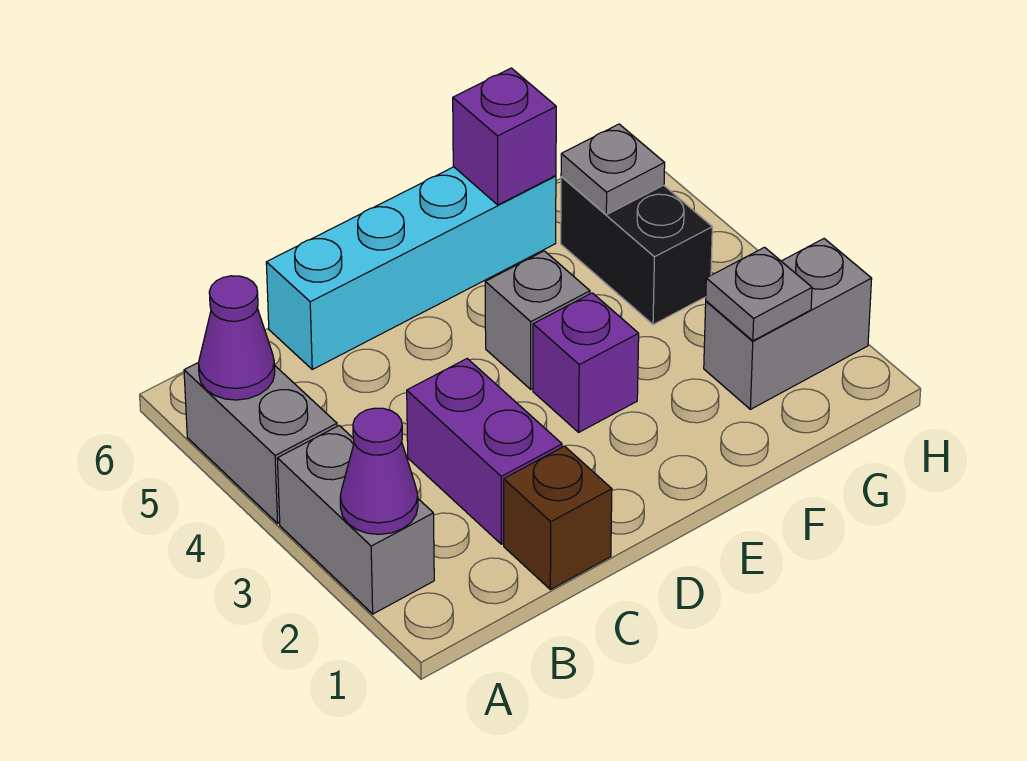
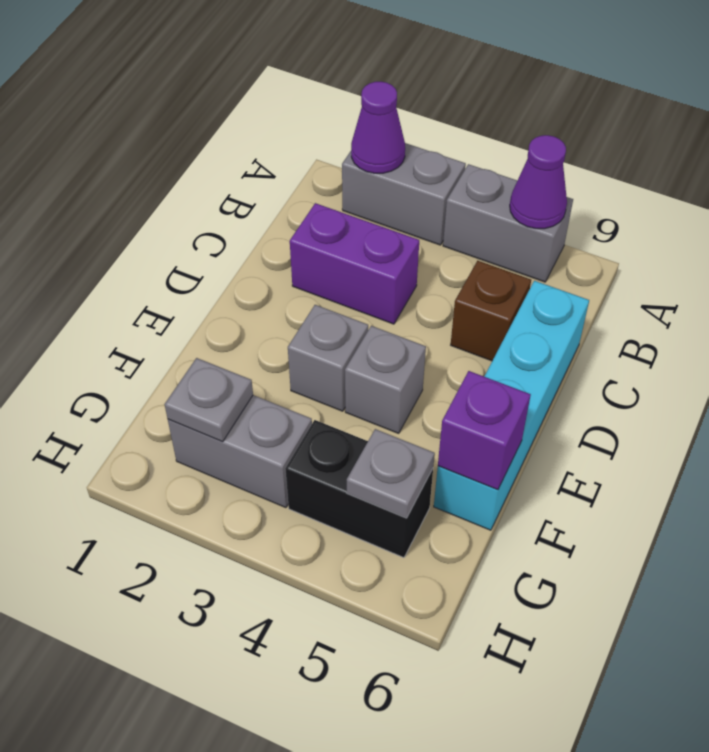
brown 1x1 brick [504,446,612,590] -> brown 1x1 brick moved to [451,261,531,361]
purple 1x1 brick [533,293,639,432] -> grey 1x1 brick [288,305,368,411]
grey 1x2 brick [704,239,872,409] -> grey 1x2 brick turned to [168,395,312,508]

